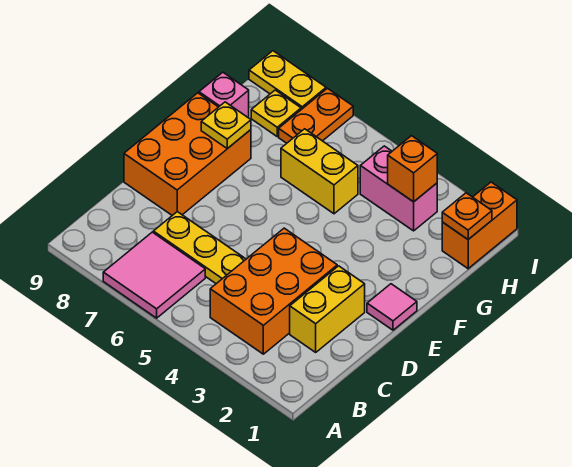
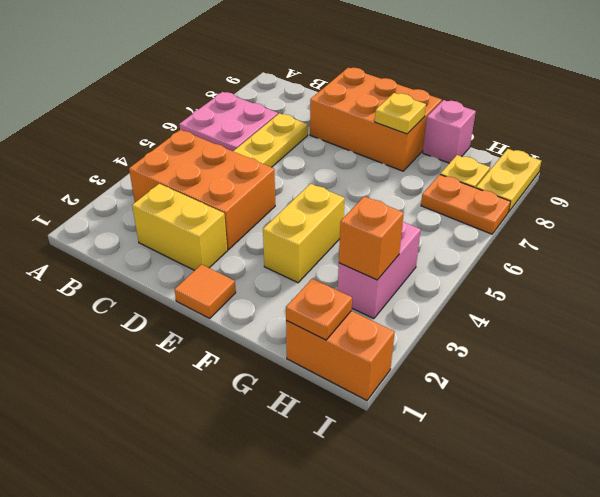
pink 2x2 tile [103,232,205,318] -> pink 2x2 plate [179,92,278,151]
pink 1x1 tile [367,284,417,330] -> orange 1x1 tile [175,264,236,318]
yellow 1x2 brick [281,129,358,214] -> yellow 1x2 brick moved to [263,184,345,283]

